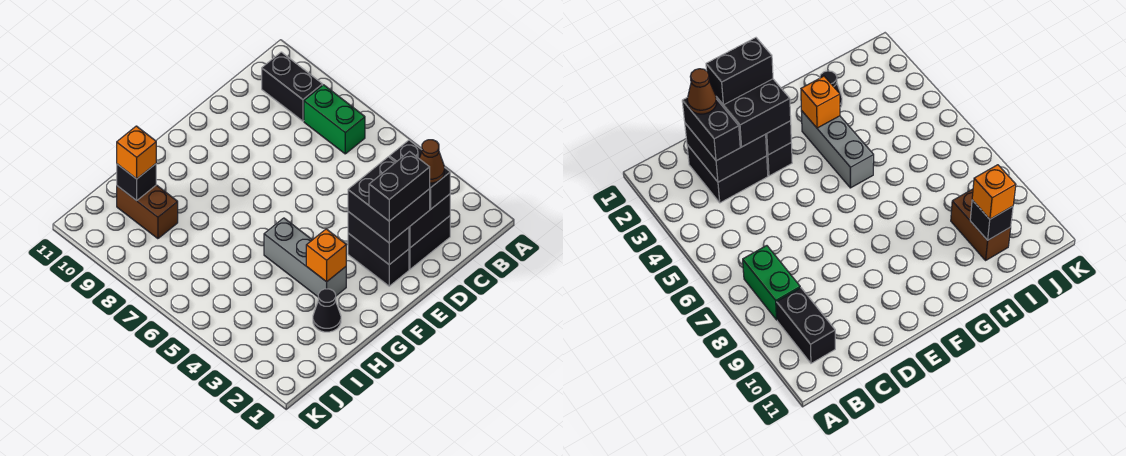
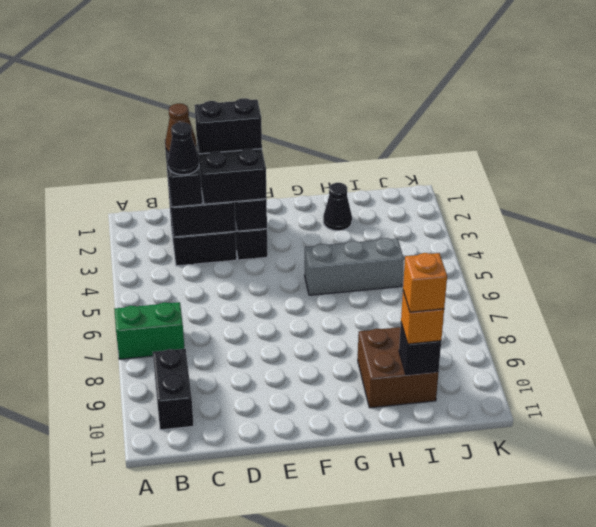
green 1x2 brick [304,85,365,154] -> green 1x2 brick turned to [114,302,185,359]
none -> black 1x1 cone [168,122,199,175]
grey 1x3 brick [264,218,346,297] -> grey 1x3 brick turned to [305,238,404,295]
orange 1x1 brick [306,229,346,282] -> orange 1x1 brick moved to [403,253,447,312]
brown 1x2 brick [117,185,178,239] -> brown 2x2 brick [358,327,439,408]

